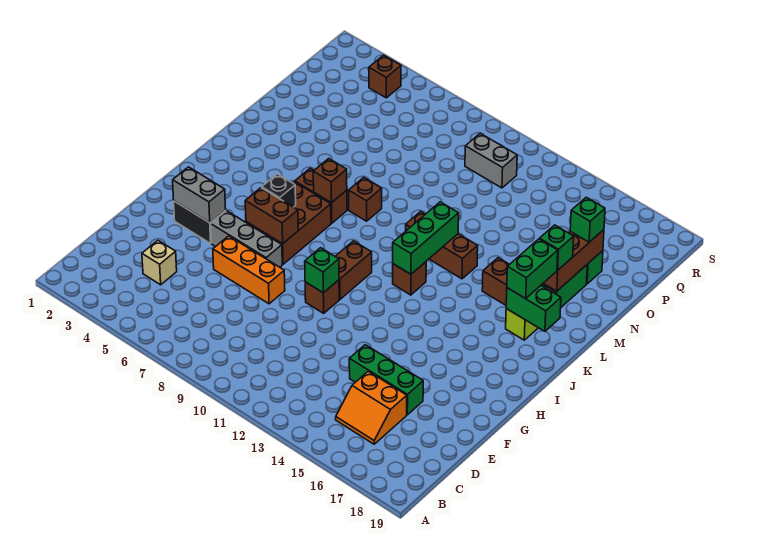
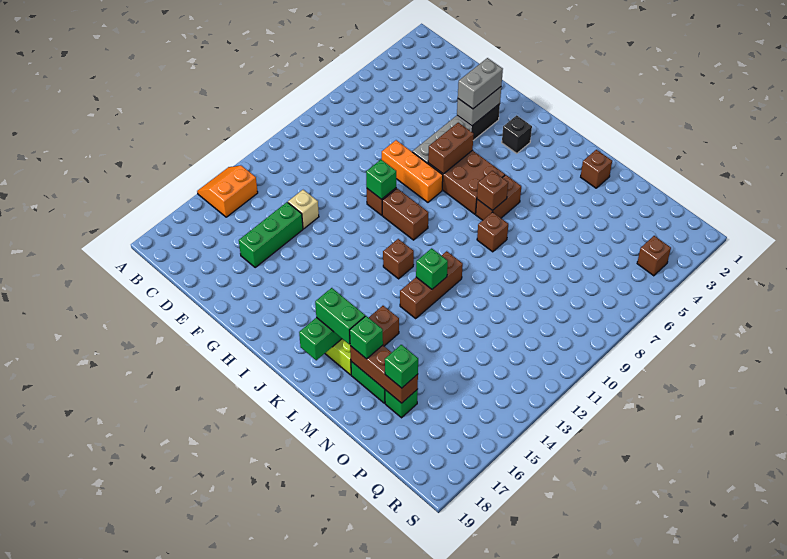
orange 2x2 slope [336,371,407,444] -> orange 2x2 slope moved to [197,165,258,217]
tan 1x1 brick [142,241,177,285] -> tan 1x1 brick moved to [288,190,319,229]
orange 1x3 brick [213,236,285,304] -> orange 1x3 brick turned to [382,140,443,202]
black 1x1 brick [262,174,296,207] -> black 1x1 brick moved to [502,115,532,154]
green 1x3 brick [393,202,459,274] -> green 1x1 brick [416,248,448,289]
none -> brown 1x1 brick [581,150,612,188]
grey 1x2 brick [465,133,517,188] -> grey 1x2 brick moved to [458,58,503,109]

